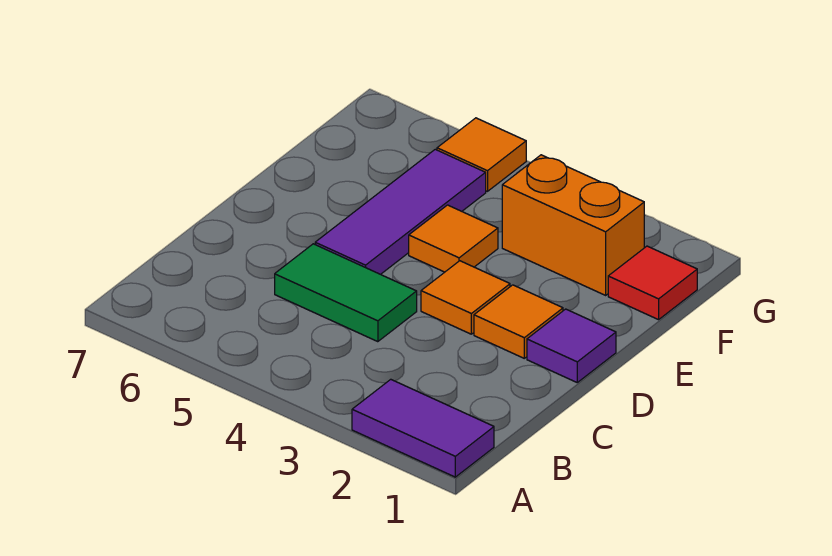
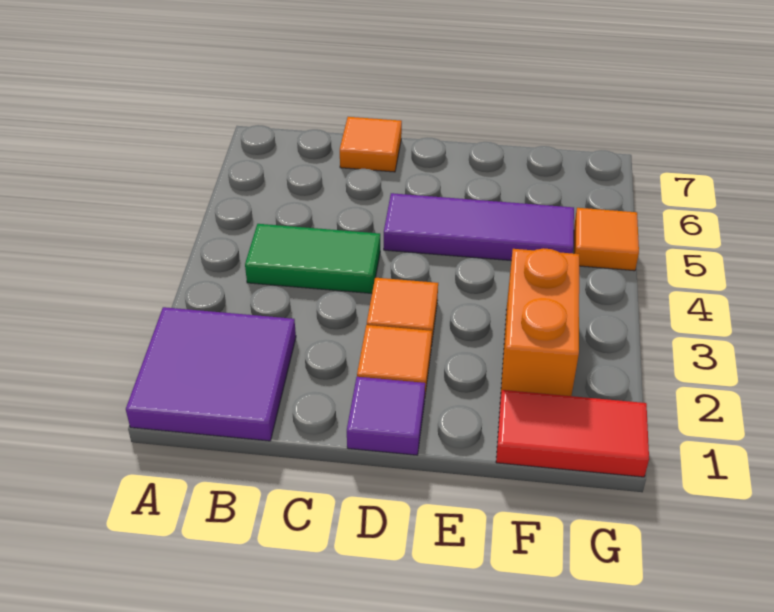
purple 1x2 tile [352,379,494,477] -> purple 2x2 tile [126,307,296,441]
green 1x2 tile [275,244,417,342] -> green 1x2 tile turned to [245,224,380,293]
orange 1x1 tile [409,205,498,272] -> orange 1x1 tile moved to [340,117,402,172]
red 1x1 tile [608,246,697,320] -> red 1x2 tile [496,390,649,477]

